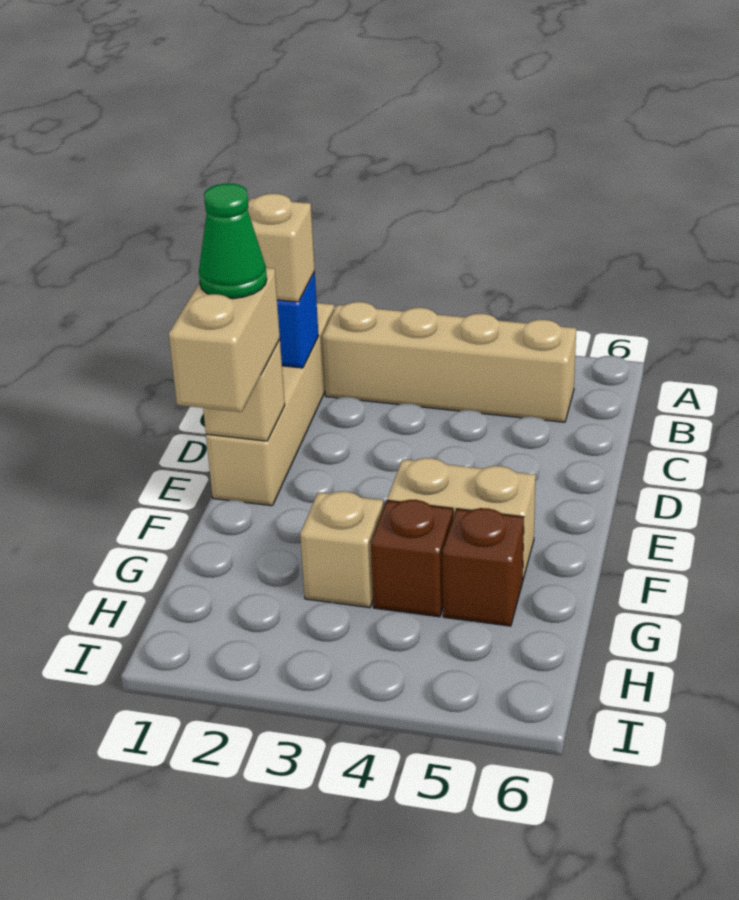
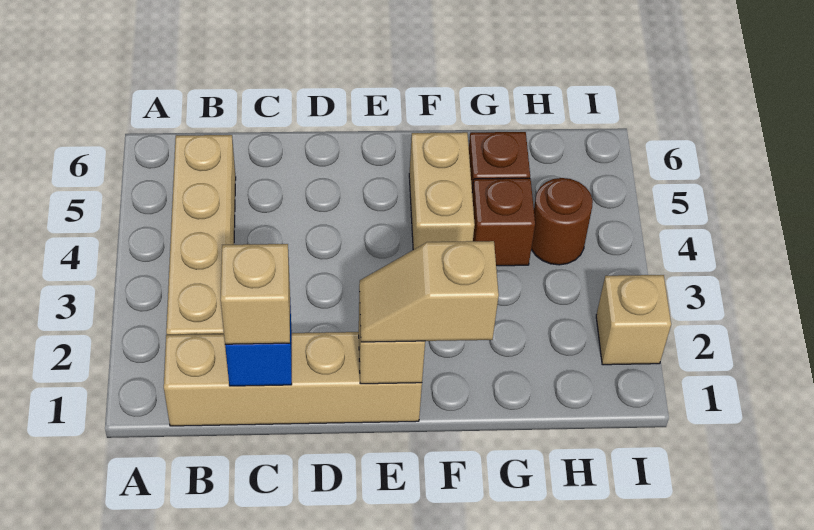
tan 1x2 brick [169,268,280,412] -> tan 1x2 slope [359,241,499,342]
green 1x1 cone [199,184,267,299] -> none
tan 1x1 brick [300,491,384,608] -> tan 1x1 brick moved to [596,275,671,365]
none -> brown 1x1 round brick [531,178,593,265]

